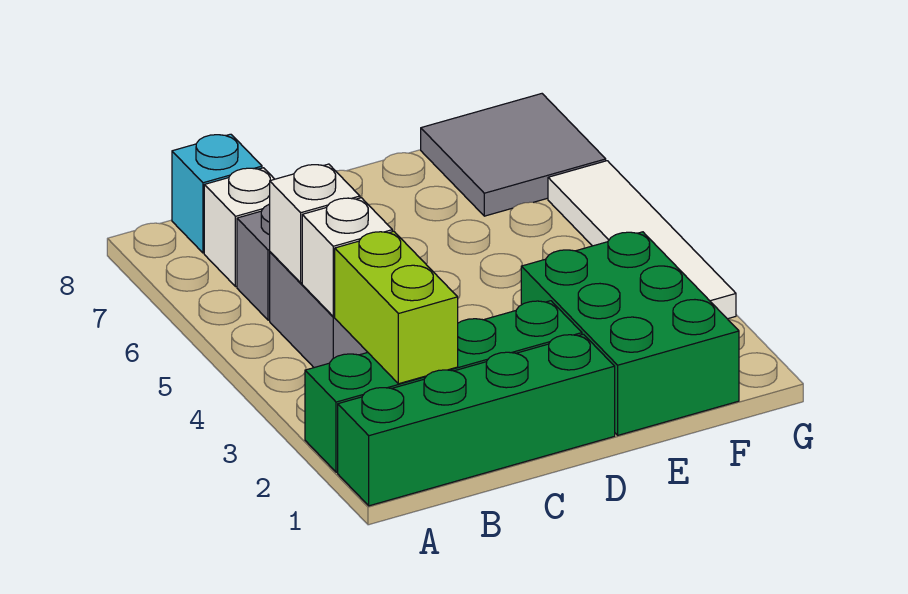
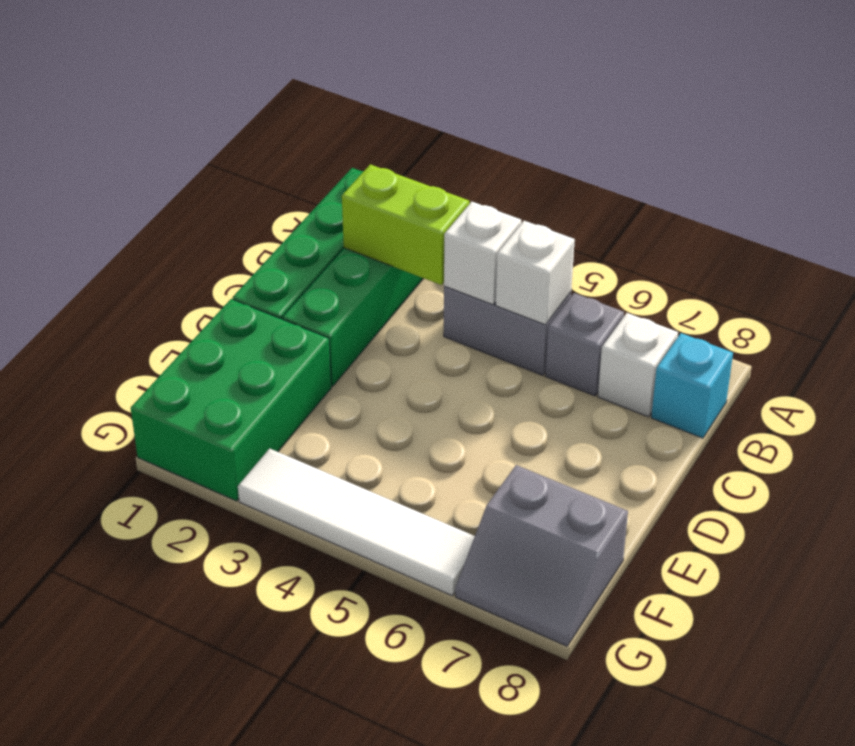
green 2x3 brick [521,232,739,435] -> green 2x3 brick turned to [131,299,331,501]
grey 2x2 tile [421,94,606,216] -> grey 2x2 slope [455,465,628,646]

